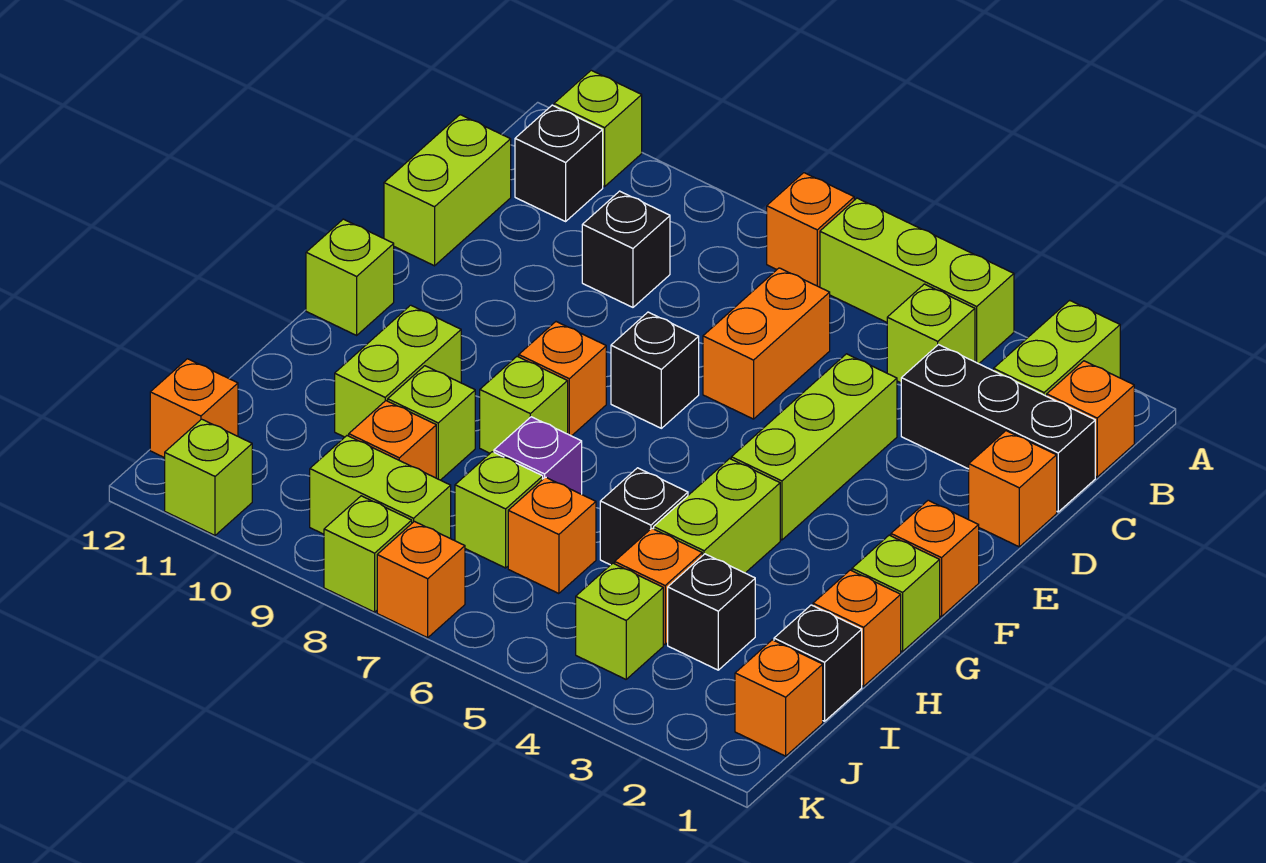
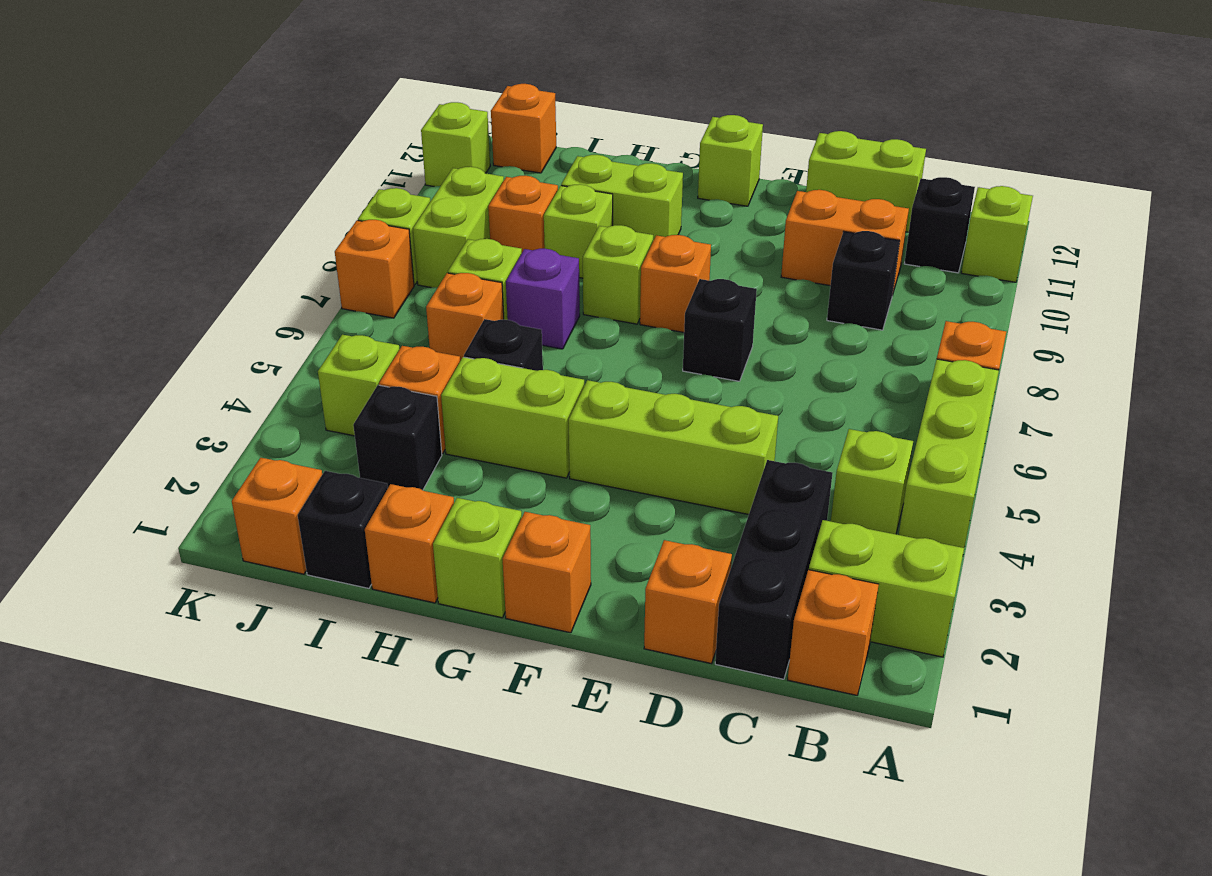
orange 1x2 brick [703,268,830,419] -> orange 1x2 brick moved to [781,190,909,295]

